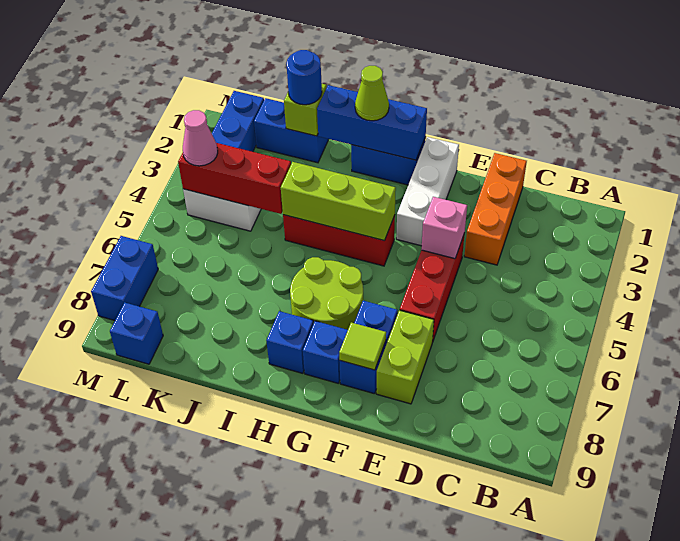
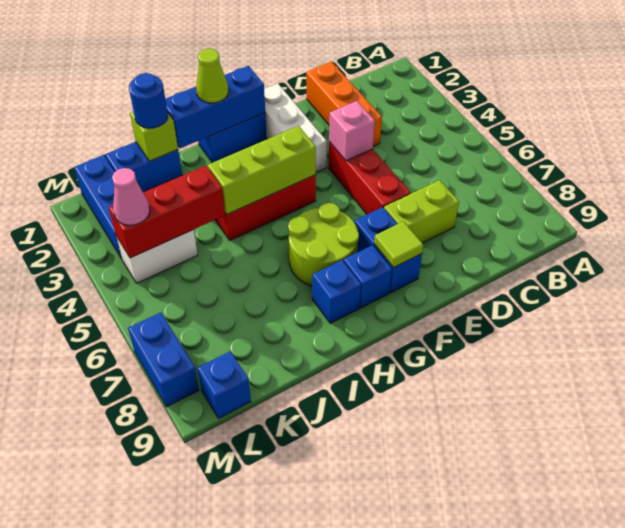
lime 1x2 brick [376,310,434,404] -> lime 1x2 brick turned to [384,180,459,243]

